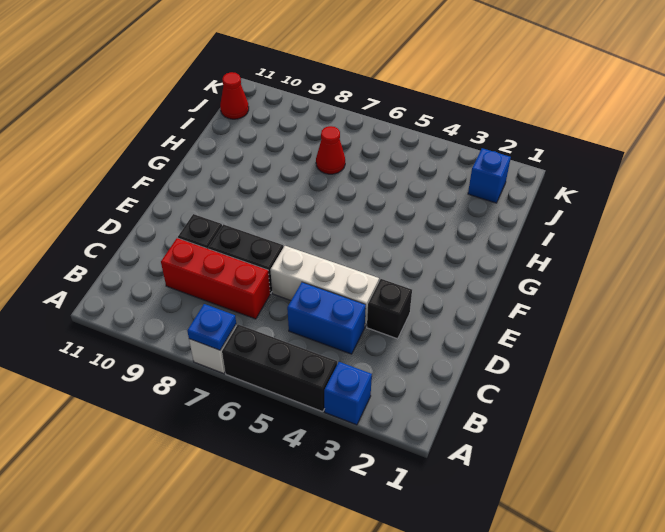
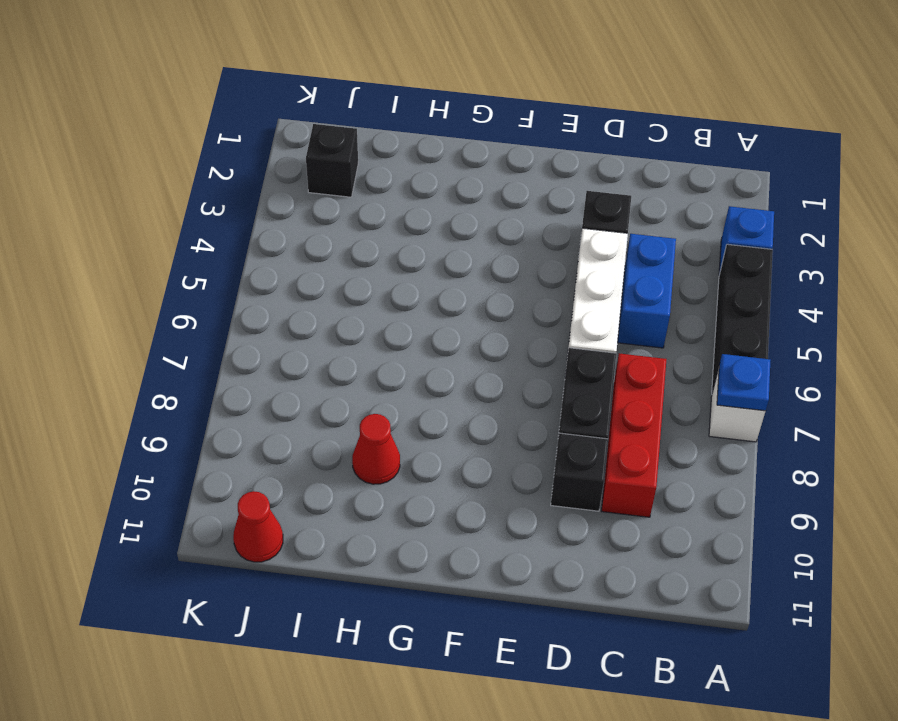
red 1x1 cone [316,126,345,174] -> red 1x1 cone moved to [352,414,400,484]
blue 1x1 brick [468,148,511,203] -> black 1x1 brick [306,124,358,197]

